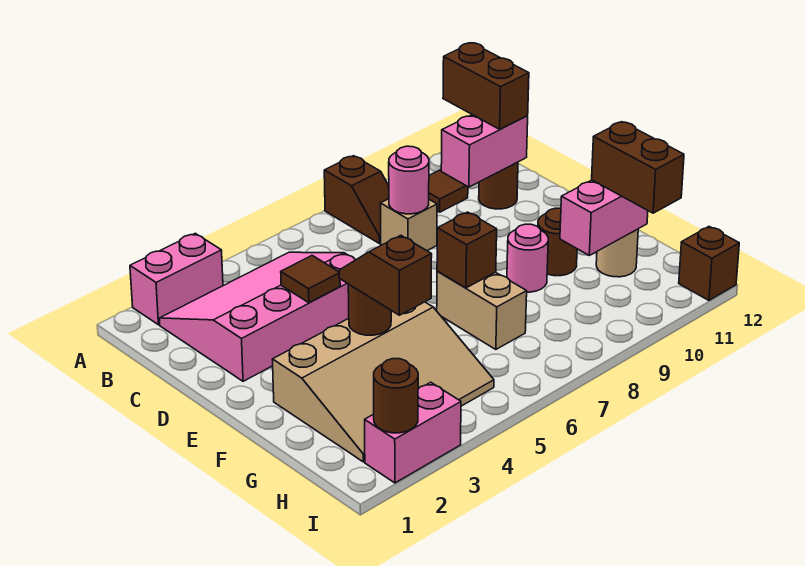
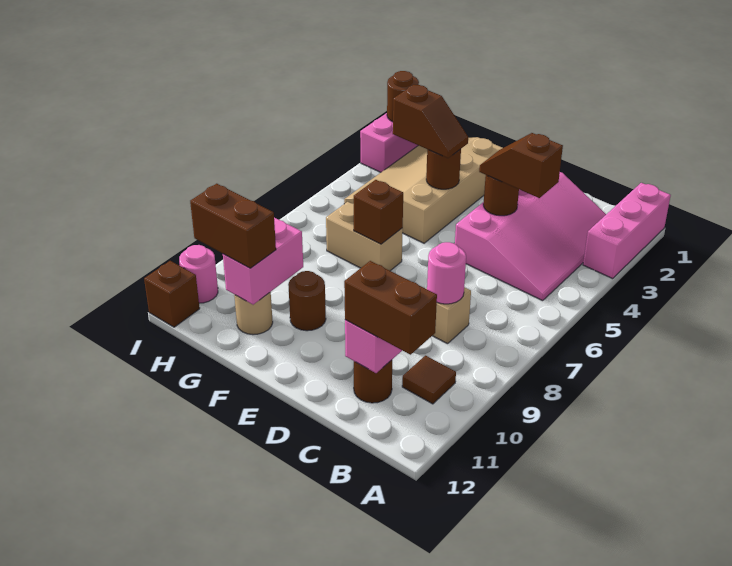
pink 1x2 brick [130,233,223,325] -> pink 1x3 brick [583,183,671,279]
brown 1x2 slope [324,156,389,243] -> brown 1x2 slope moved to [479,133,563,198]
brown 1x1 tile [281,256,340,303] -> brown 1x1 round brick [483,175,519,216]
pink 1x1 round brick [507,224,548,292] -> pink 1x1 round brick moved to [179,245,218,303]

